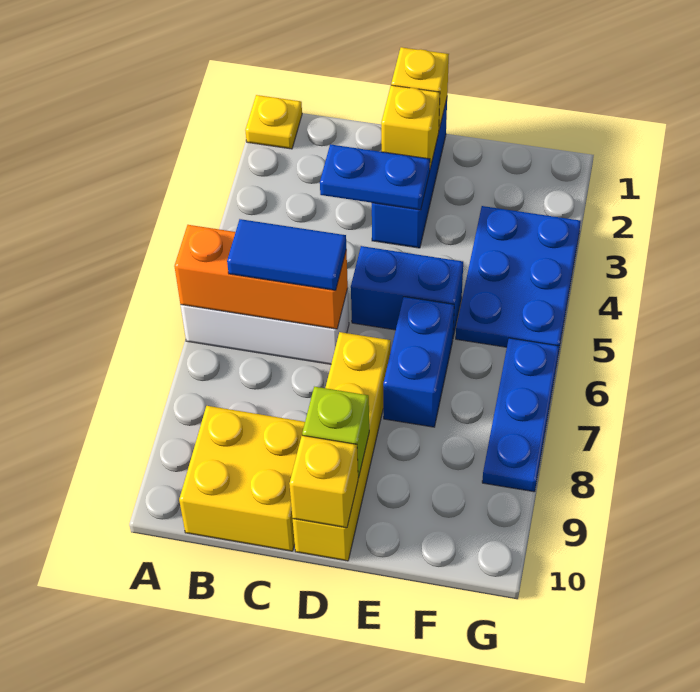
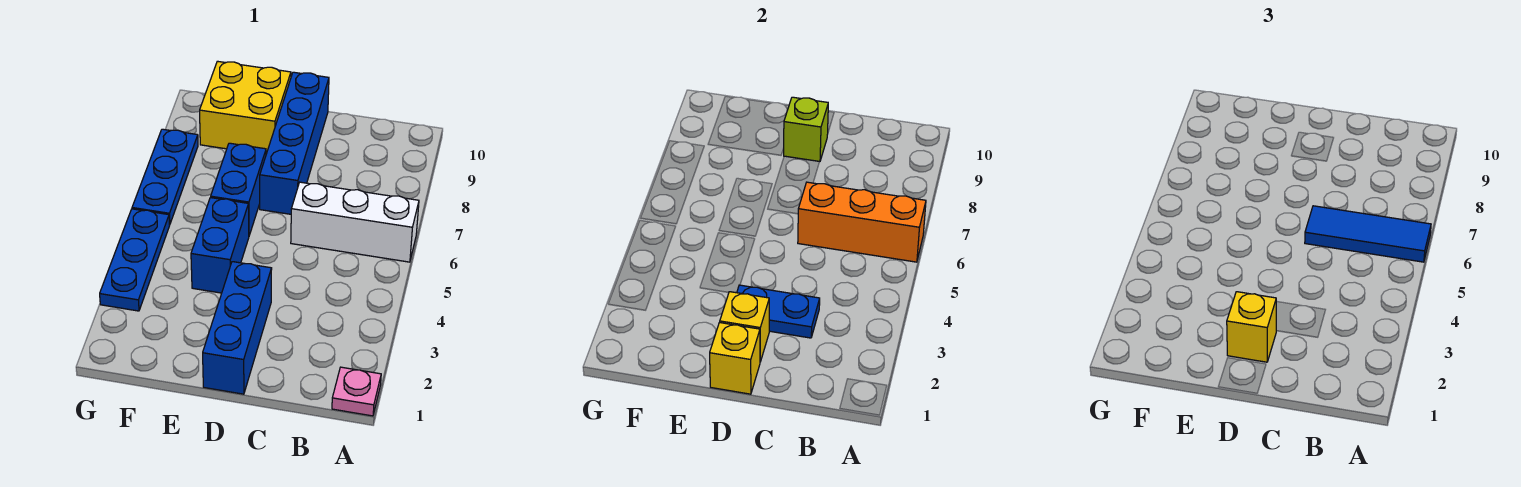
yellow 1x1 plate [245,95,302,149] -> pink 1x1 plate [332,367,381,416]
blue 1x2 tile [227,219,346,290] -> blue 1x3 tile [1305,206,1431,262]
yellow 2x2 brick [179,406,305,551] -> yellow 2x2 brick moved to [200,61,291,154]
blue 1x2 brick [351,246,463,337] -> blue 1x2 brick turned to [191,198,249,293]
yellow 1x4 brick [293,332,391,561] -> blue 1x4 brick [260,72,329,214]
yellow 1x1 brick [289,435,358,528] -> yellow 1x1 brick moved to [1227,292,1276,362]
blue 2x3 plate [456,206,581,348] -> blue 1x3 plate [100,209,170,311]

